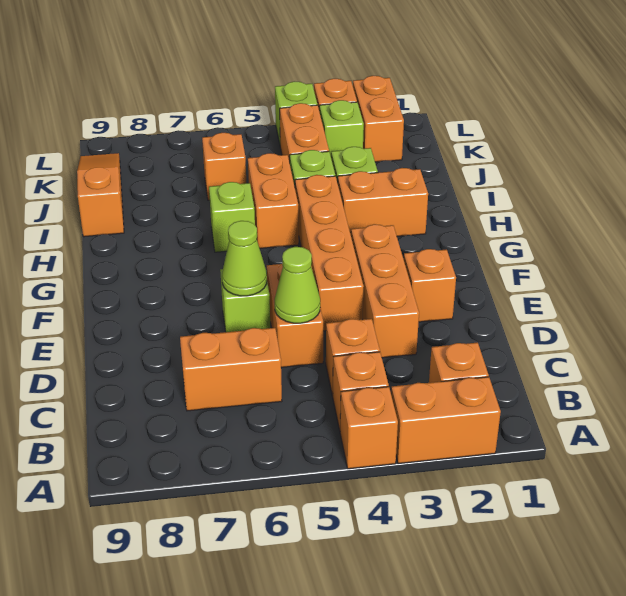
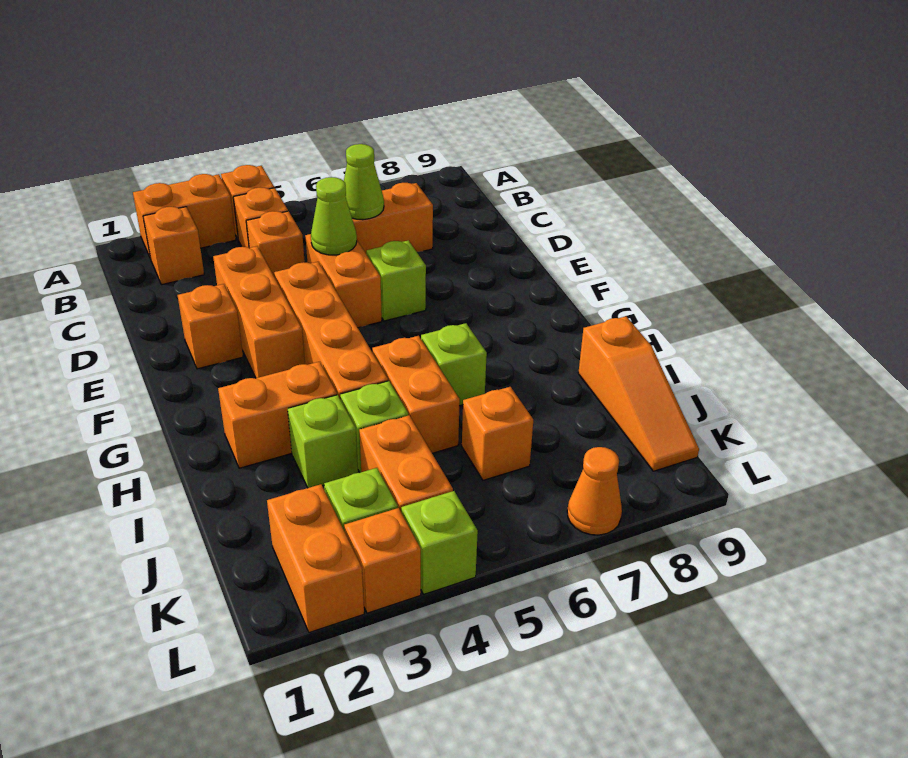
lime 1x1 cone [222,221,267,296] -> lime 1x1 cone moved to [344,144,384,220]
none -> orange 1x1 cone [567,447,622,535]

